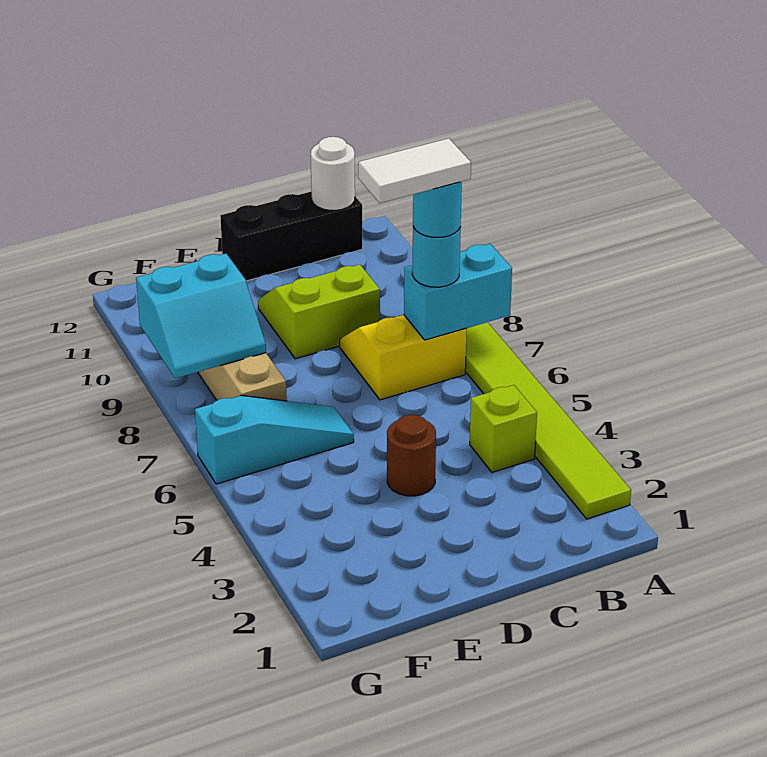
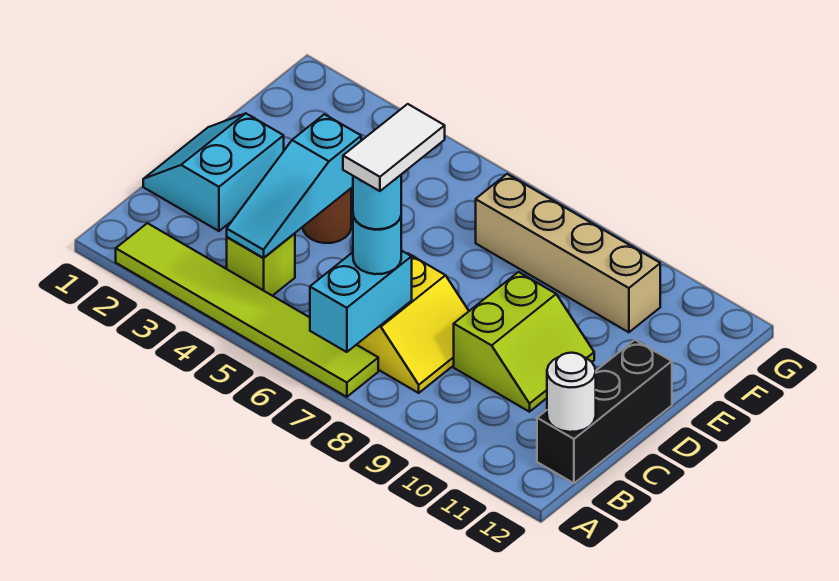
cyan 1x3 slope [195,395,354,484] -> cyan 1x3 slope moved to [227,114,361,258]
cyan 2x2 slope [136,254,266,378] -> cyan 2x2 slope moved to [143,113,284,231]

